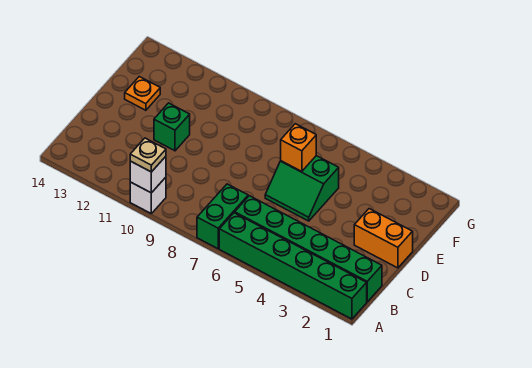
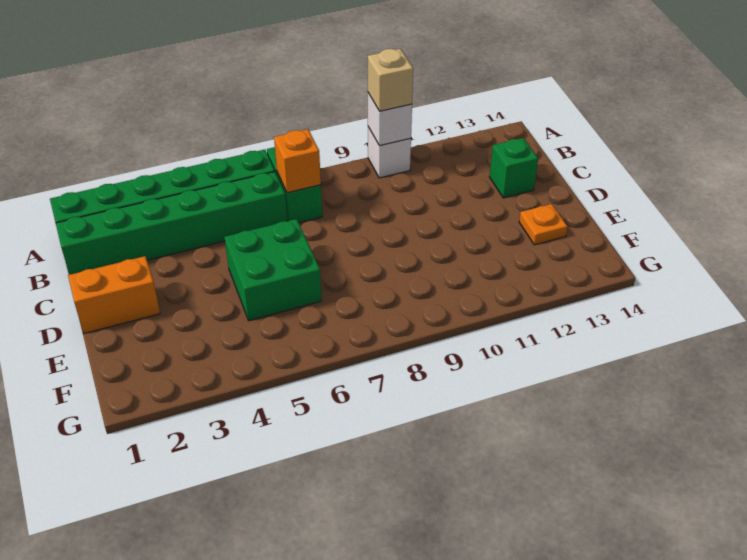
tan 1x1 plate [130,138,166,172] -> tan 1x1 brick [368,49,413,111]
green 2x2 slope [265,156,339,221] -> green 2x2 brick [224,219,322,321]
green 1x1 brick [154,103,190,151] -> green 1x1 brick moved to [489,138,538,198]
orange 1x1 brick [281,124,316,171] -> orange 1x1 brick moved to [274,129,321,193]

